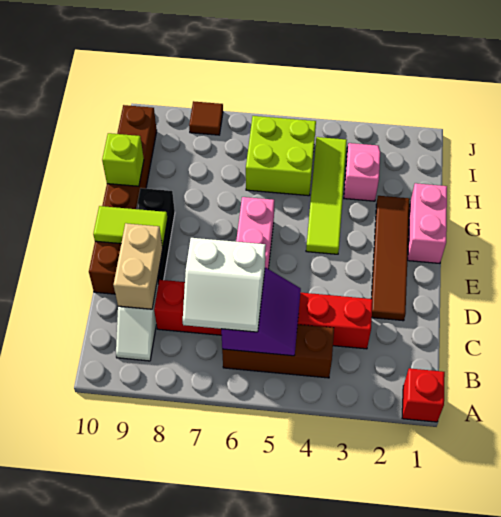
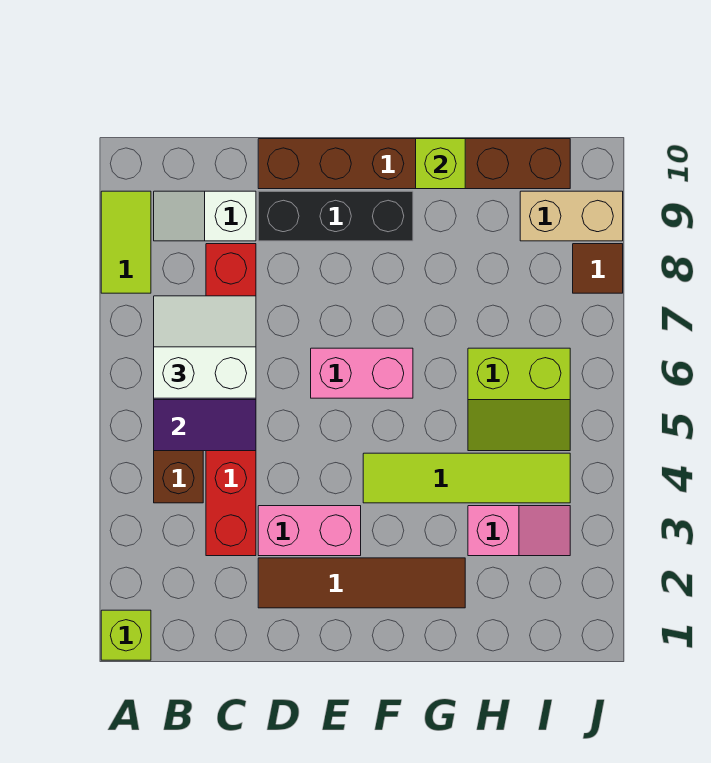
red 1x1 brick [402,368,445,422] -> lime 1x1 brick [101,610,151,660]
white 2x2 slope [183,238,266,332] -> white 2x2 slope turned to [154,296,256,398]
tan 1x2 brick [113,223,163,309] -> tan 1x2 brick moved to [520,191,623,241]
lime 1x2 tile [93,206,168,247] -> lime 1x2 tile moved to [101,191,151,293]
pink 1x2 brick [408,183,447,263] -> pink 1x2 brick moved to [258,506,361,556]
lime 2x2 brick [246,116,316,196] -> lime 2x2 slope [468,348,570,451]

